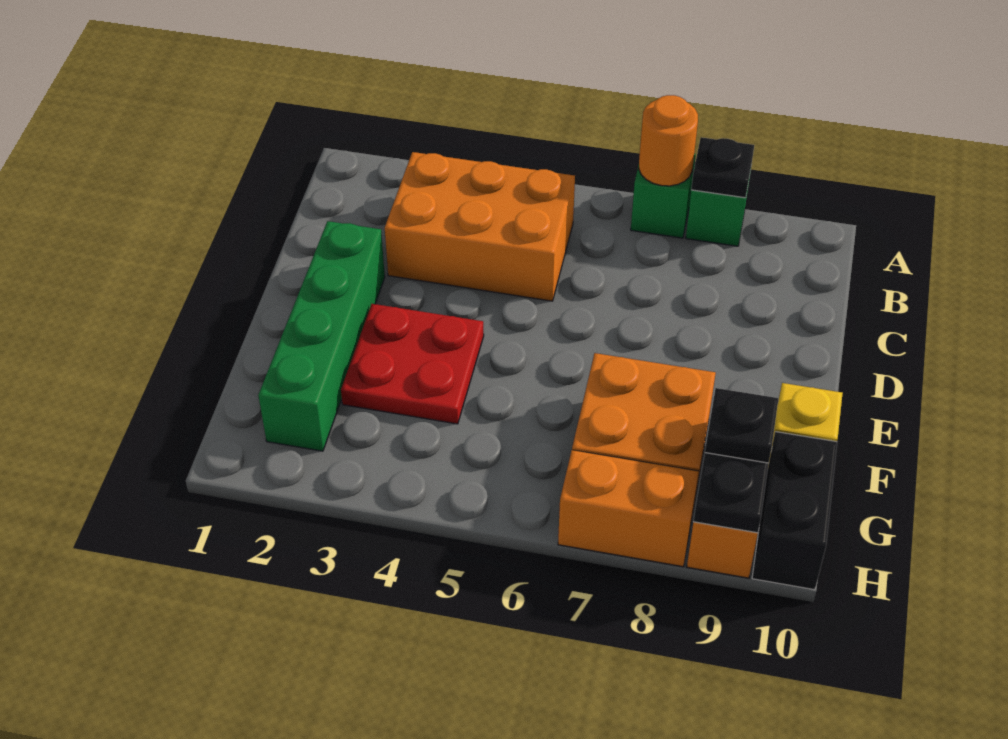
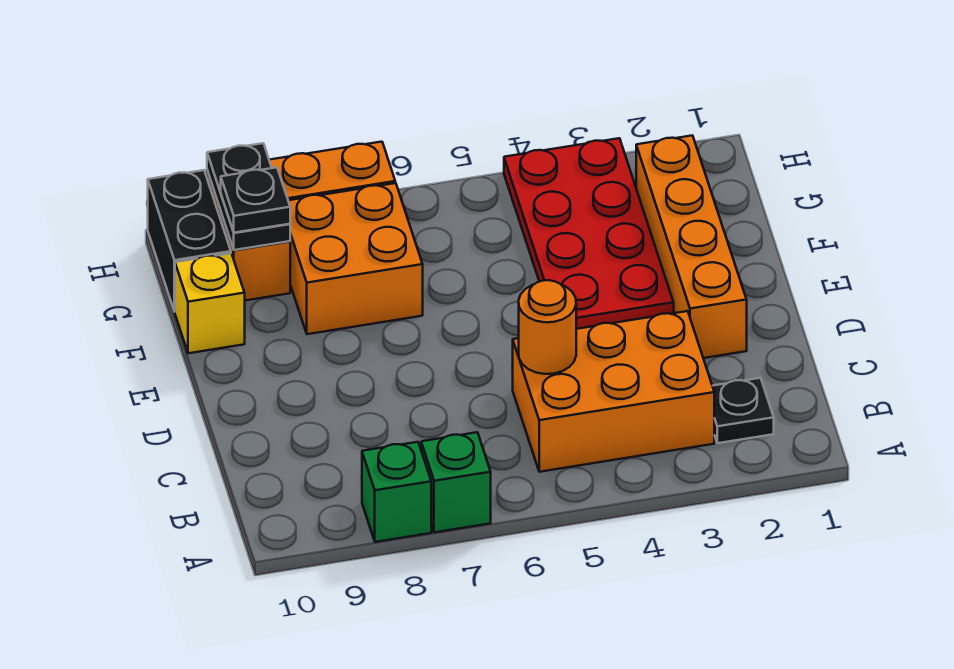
orange 1x1 round brick [639,95,698,186] -> orange 1x1 round brick moved to [519,280,576,374]
black 1x1 plate [691,137,754,198] -> black 1x1 plate moved to [713,378,774,443]
green 1x4 brick [258,221,385,451] -> orange 1x4 brick [636,135,747,358]
red 2x2 plate [341,304,484,424] -> red 2x4 plate [504,138,674,329]

